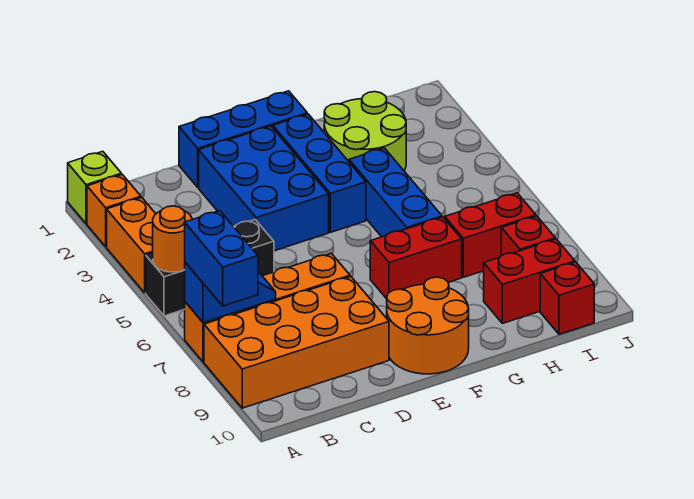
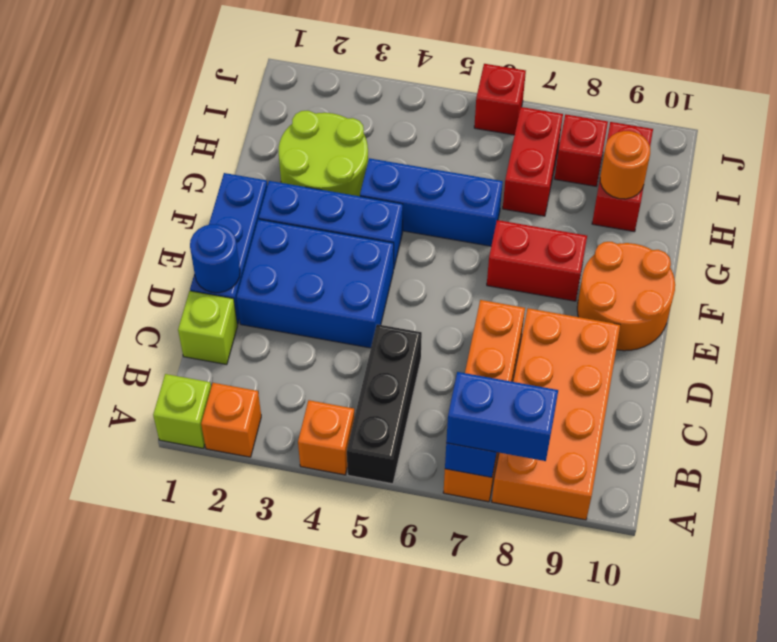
orange 1x2 brick [107,198,156,293] -> orange 1x1 brick [298,400,355,475]
orange 1x1 round brick [153,206,192,272] -> orange 1x1 round brick moved to [600,131,650,199]
none -> lime 1x1 brick [178,291,237,365]
none -> blue 1x1 round brick [190,224,240,293]
red 1x2 brick [370,217,462,299] -> red 1x2 brick turned to [487,220,587,301]
red 1x1 brick [540,262,594,334] -> red 1x1 brick moved to [474,64,526,135]

